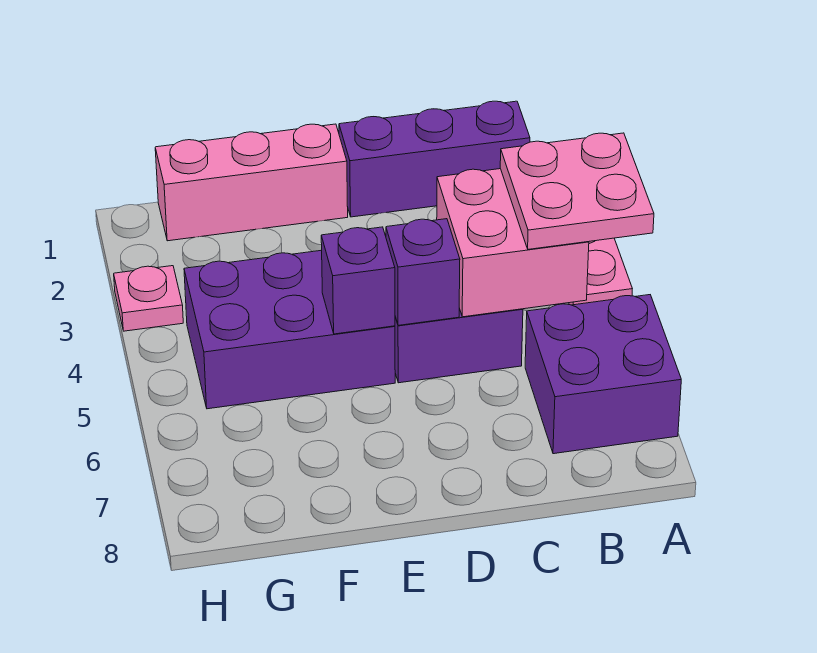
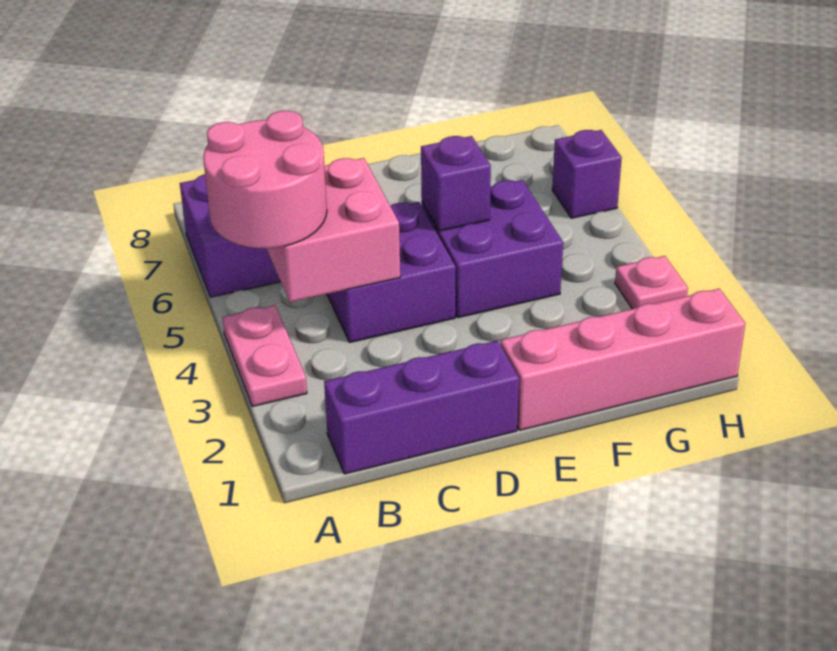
pink 2x2 plate [500,133,654,249] -> pink 2x2 round brick [203,111,327,248]
purple 1x1 brick [386,219,460,325] -> purple 1x1 brick moved to [552,130,622,218]
pink 1x3 brick [155,124,348,241] -> pink 1x4 brick [500,289,745,430]
purple 2x3 brick [184,250,395,409] -> purple 2x2 brick [422,180,563,318]

